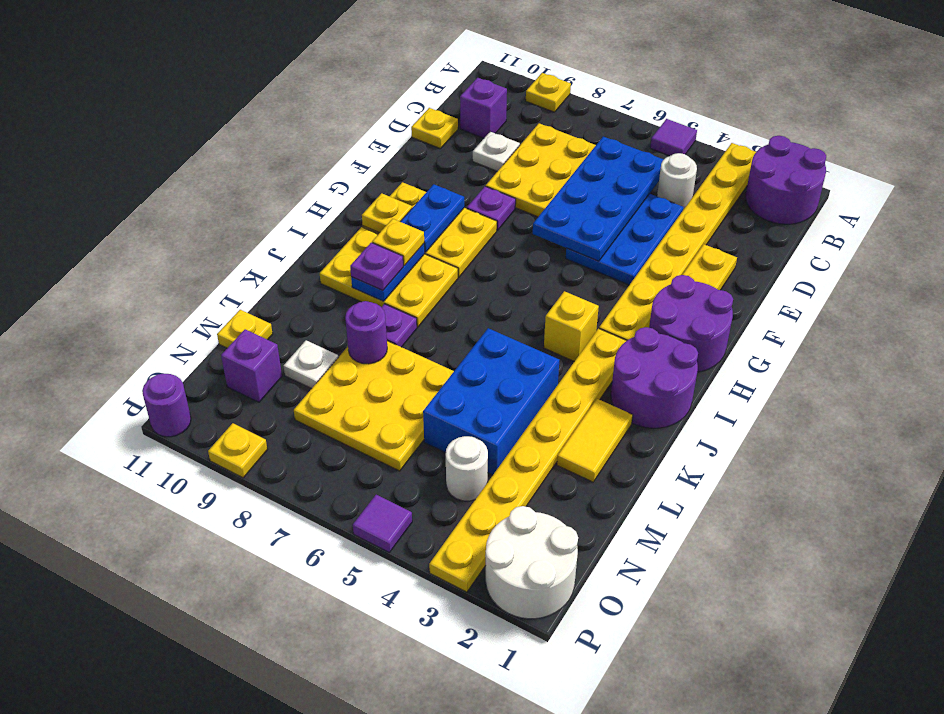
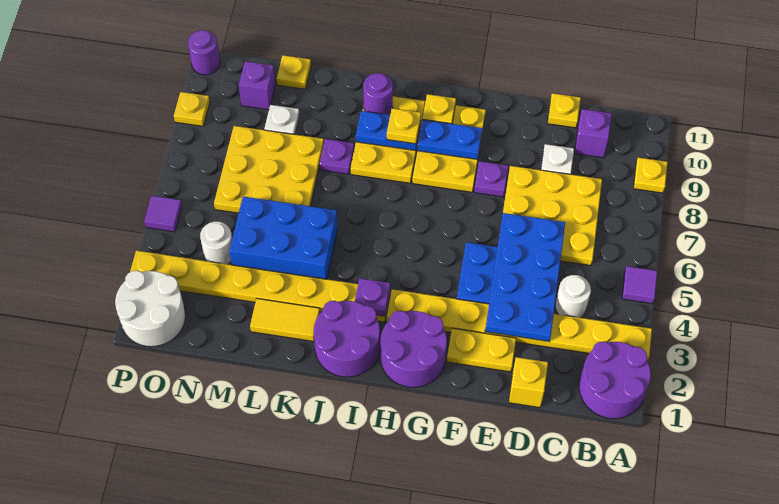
blue 2x4 plate [533,137,664,261] -> blue 2x4 plate turned to [485,213,565,342]
yellow 1x1 brick [544,291,599,361] -> yellow 1x1 brick moved to [509,357,548,408]
purple 1x1 plate [350,243,403,291] -> purple 1x1 plate moved to [355,278,390,316]
purple 1x1 round brick [345,301,387,364] -> purple 1x1 round brick moved to [363,73,393,115]

